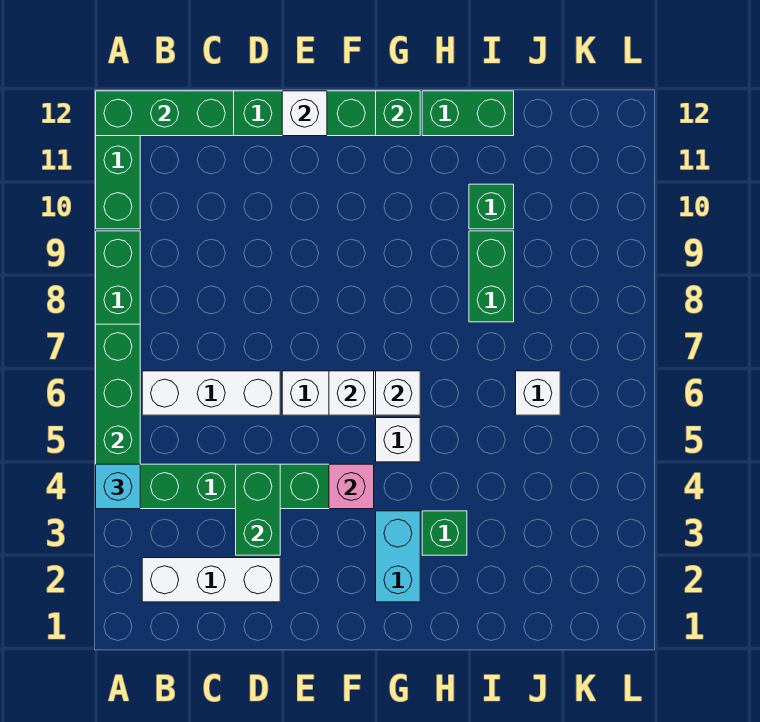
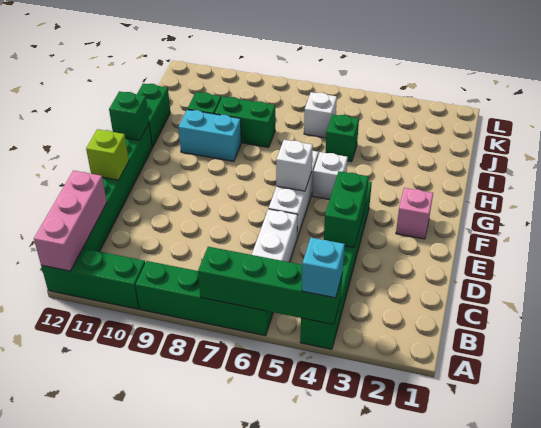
green 1x3 brick [96,91,234,136] -> pink 1x3 brick [34,171,107,271]
white 1x3 brick [142,558,280,602] -> none
green 1x2 brick [236,464,280,555] -> green 1x2 brick turned to [324,171,369,248]
white 1x1 brick [282,91,327,136] -> lime 1x1 brick [86,129,129,180]
pink 1x1 brick [329,464,374,509] -> pink 1x1 brick moved to [396,188,433,239]
cyan 1x2 brick [376,511,420,602] -> cyan 1x2 brick moved to [178,110,241,161]
white 1x1 brick [376,371,420,415] -> none
green 1x1 brick [422,511,467,555] -> green 1x1 brick moved to [325,114,359,162]

